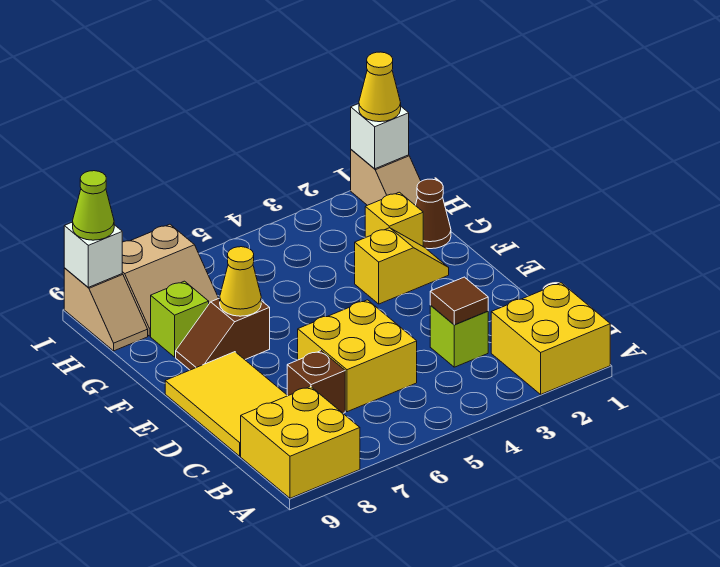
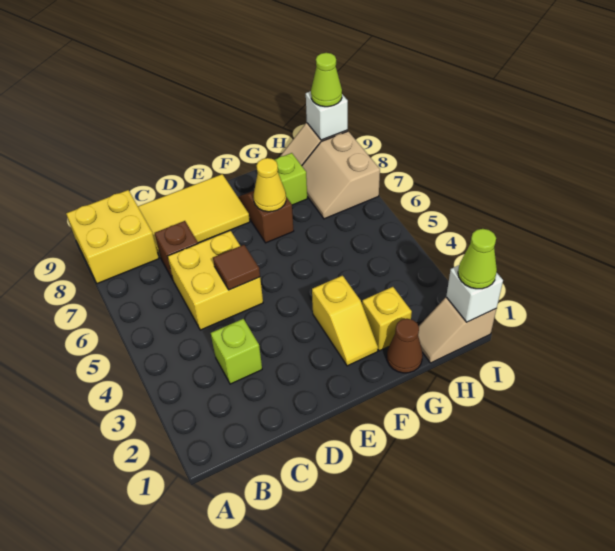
yellow 2x2 brick [491,283,610,394] -> none
brown 1x1 tile [430,277,488,325] -> brown 1x1 tile moved to [213,245,260,290]
yellow 1x1 cone [359,52,401,122] -> lime 1x1 cone [458,229,497,289]

